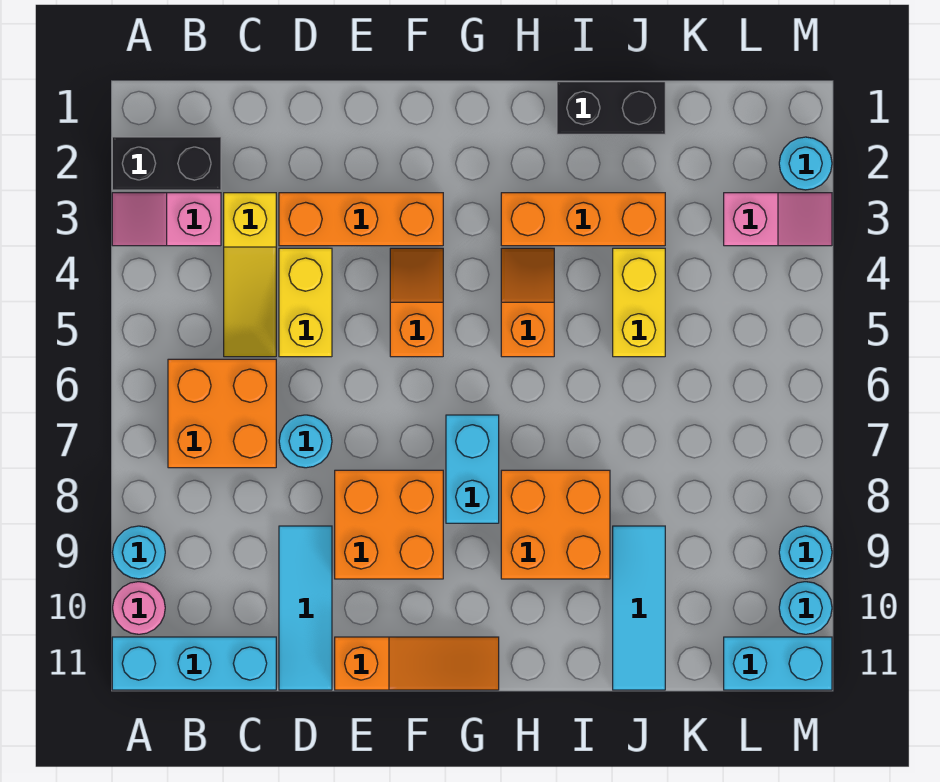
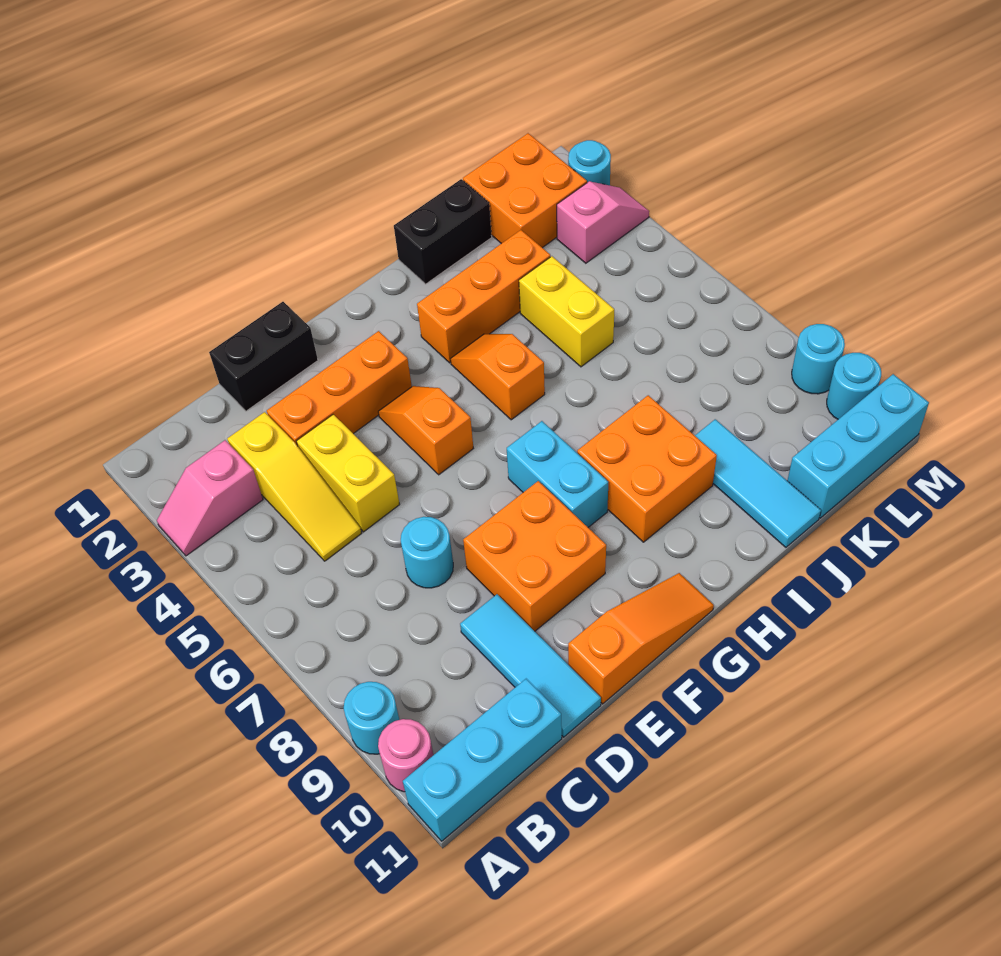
black 1x2 brick [112,137,221,190] -> black 1x2 brick moved to [209,302,318,411]
orange 2x2 brick [168,359,276,468] -> orange 2x2 brick moved to [463,133,587,248]
cyan 1x2 brick [724,637,832,690] -> cyan 1x3 brick [787,374,929,518]

